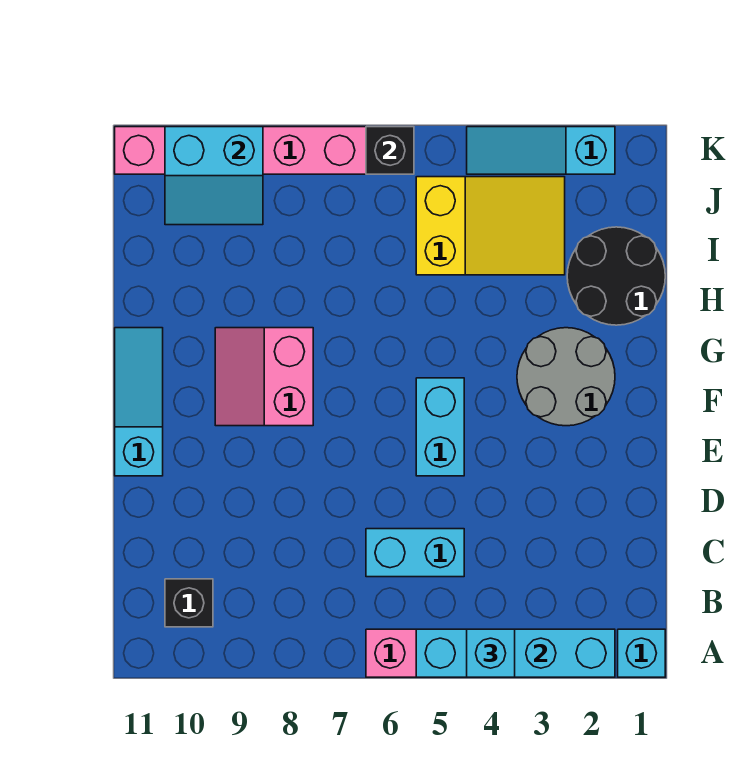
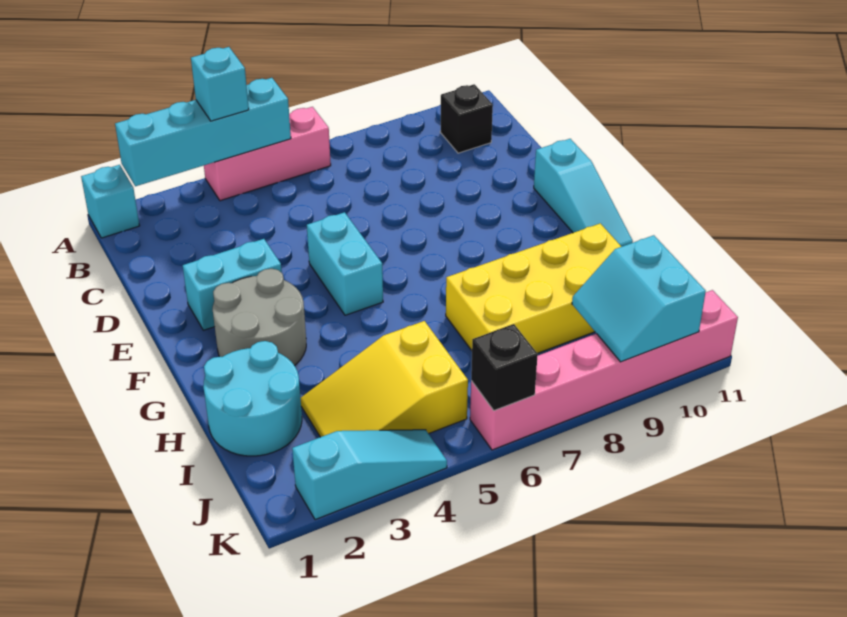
cyan 1x2 brick [366,529,464,577] -> cyan 1x2 brick moved to [183,239,282,330]
pink 2x2 slope [215,328,313,426] -> none
black 2x2 round brick [567,227,665,325] -> cyan 2x2 round brick [203,341,302,456]
none -> yellow 2x4 brick [446,223,621,353]
cyan 2x2 slope [165,127,263,225] -> cyan 2x2 slope turned to [572,235,706,362]

